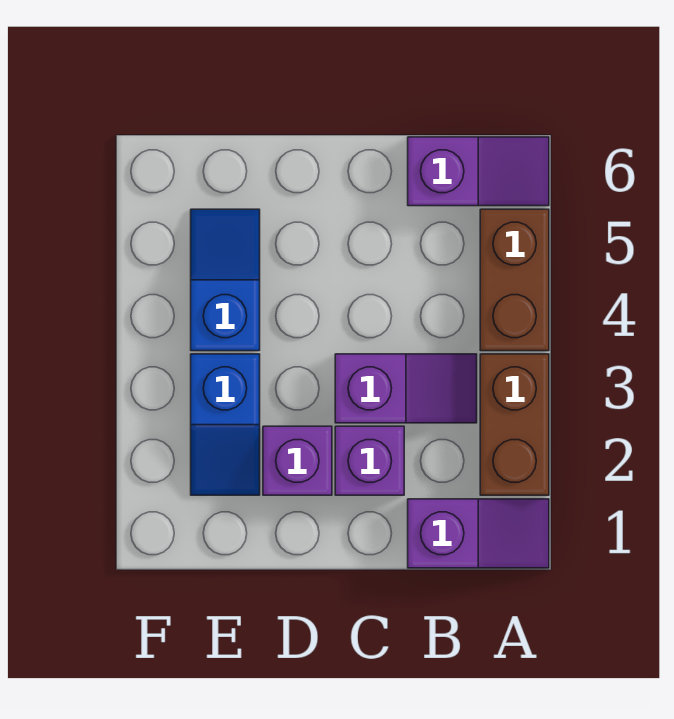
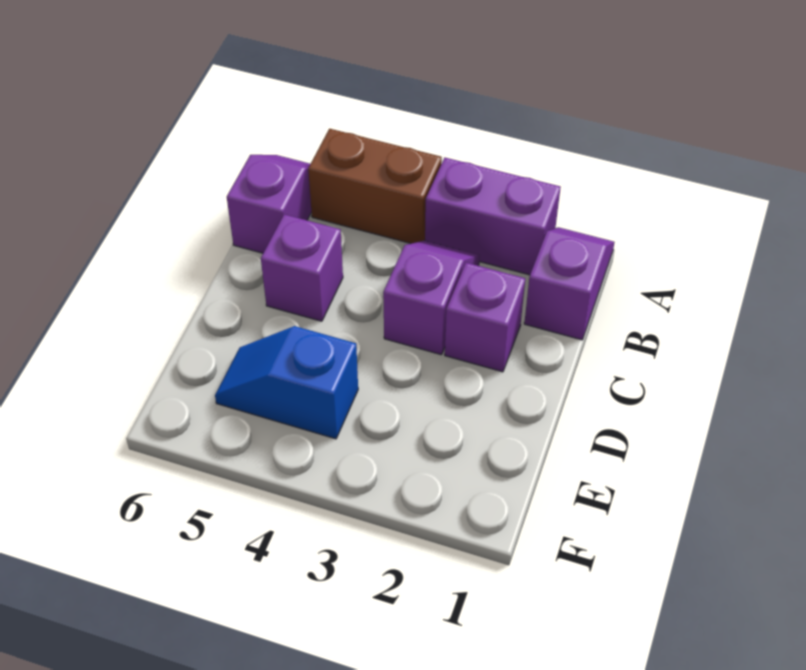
brown 1x2 brick [480,354,549,495] -> purple 1x2 brick [425,158,561,275]
purple 1x1 brick [263,426,332,495] -> purple 1x1 brick moved to [261,214,343,321]
blue 1x2 slope [191,354,260,495] -> none

